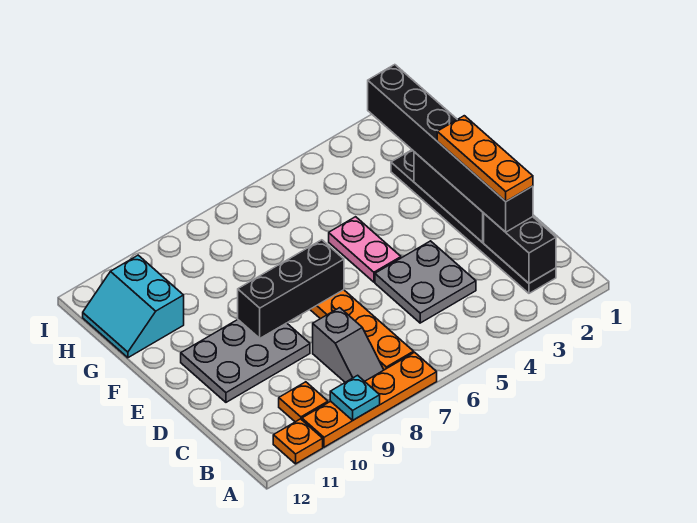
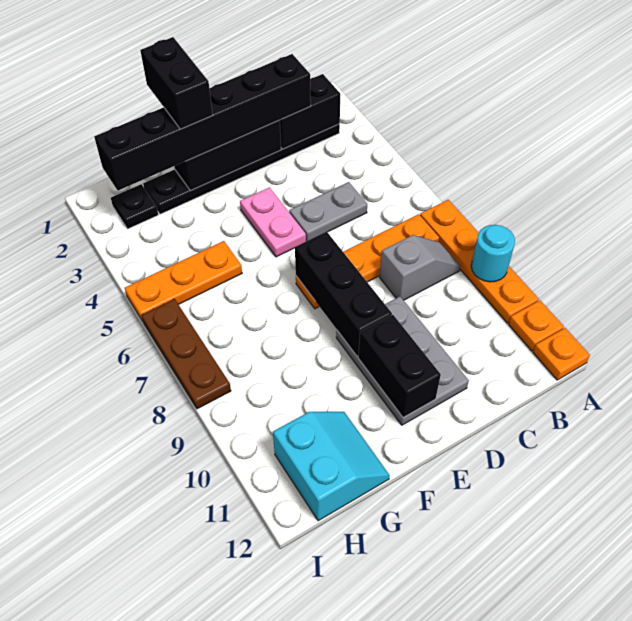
cyan 1x1 plate [330,375,380,420] -> cyan 1x1 round brick [471,225,515,282]
orange 1x1 plate [279,382,328,422] -> orange 1x1 plate moved to [533,328,590,380]
orange 1x3 plate [437,116,533,201] -> orange 1x3 plate moved to [125,241,242,321]
grey 2x2 plate [375,241,476,323] -> grey 1x2 plate [289,182,367,241]
pink 1x2 plate [329,217,401,282] -> pink 1x2 plate turned to [240,187,306,257]
none -> black 1x2 brick [358,315,441,418]
none -> black 1x2 brick [140,37,213,129]
cyan 2x2 slope [83,255,184,358] -> cyan 2x2 slope turned to [273,412,390,521]
none -> black 1x1 plate [111,184,158,229]
none -> brown 1x3 plate [142,299,231,409]

